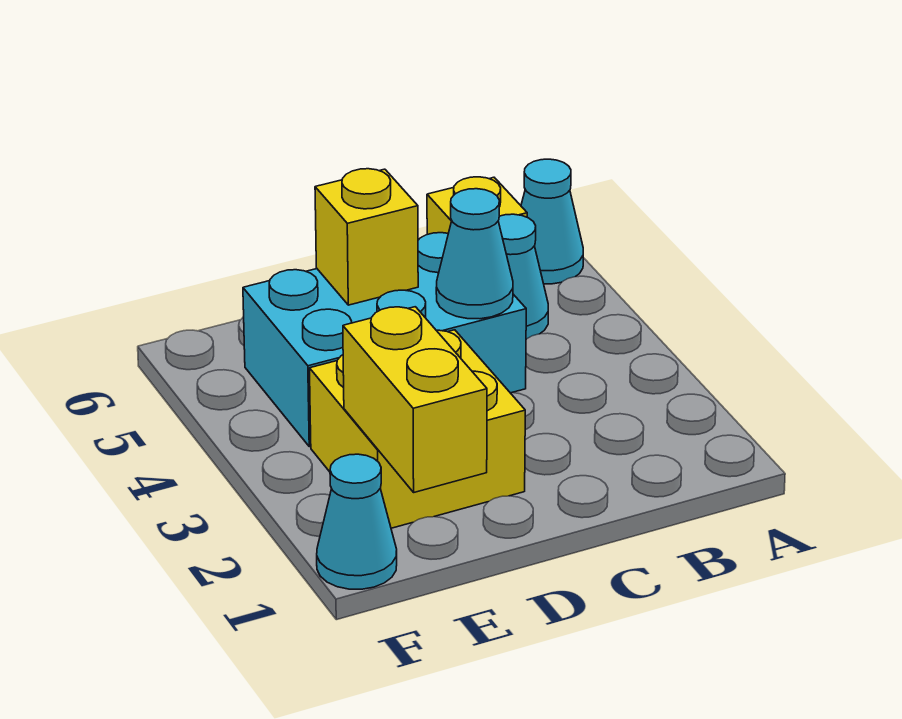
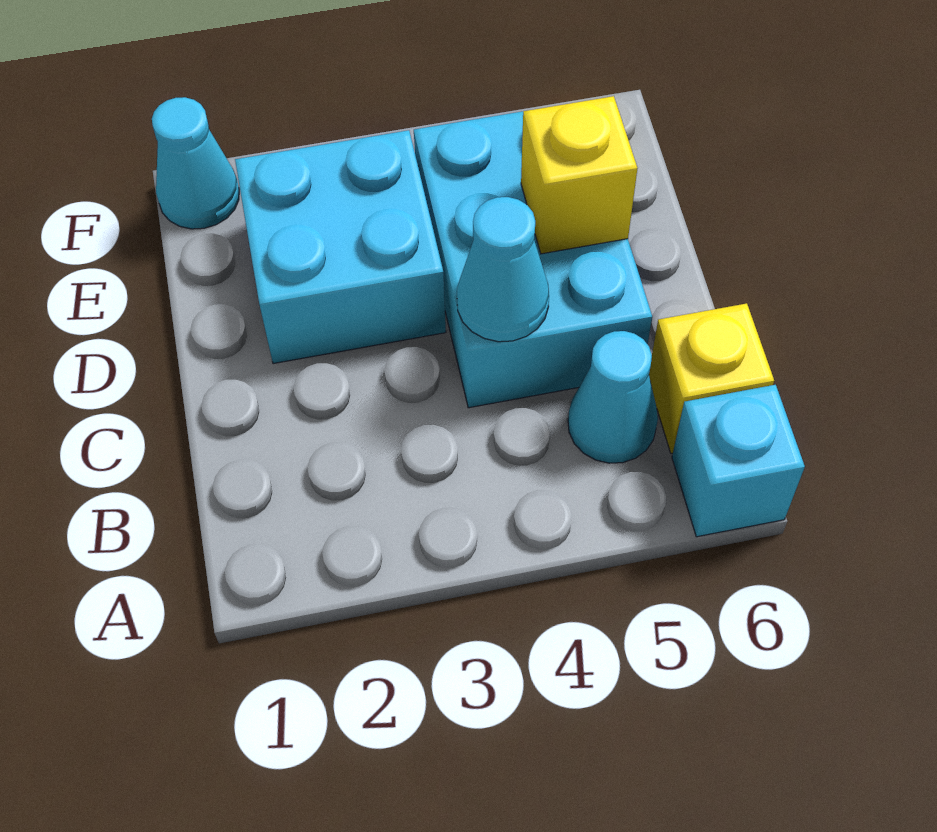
cyan 1x1 cone [521,159,583,284] -> cyan 1x1 brick [672,385,805,537]
yellow 2x2 brick [310,330,525,528] -> cyan 2x2 brick [235,130,446,364]
yellow 1x2 brick [343,307,487,492] -> none

